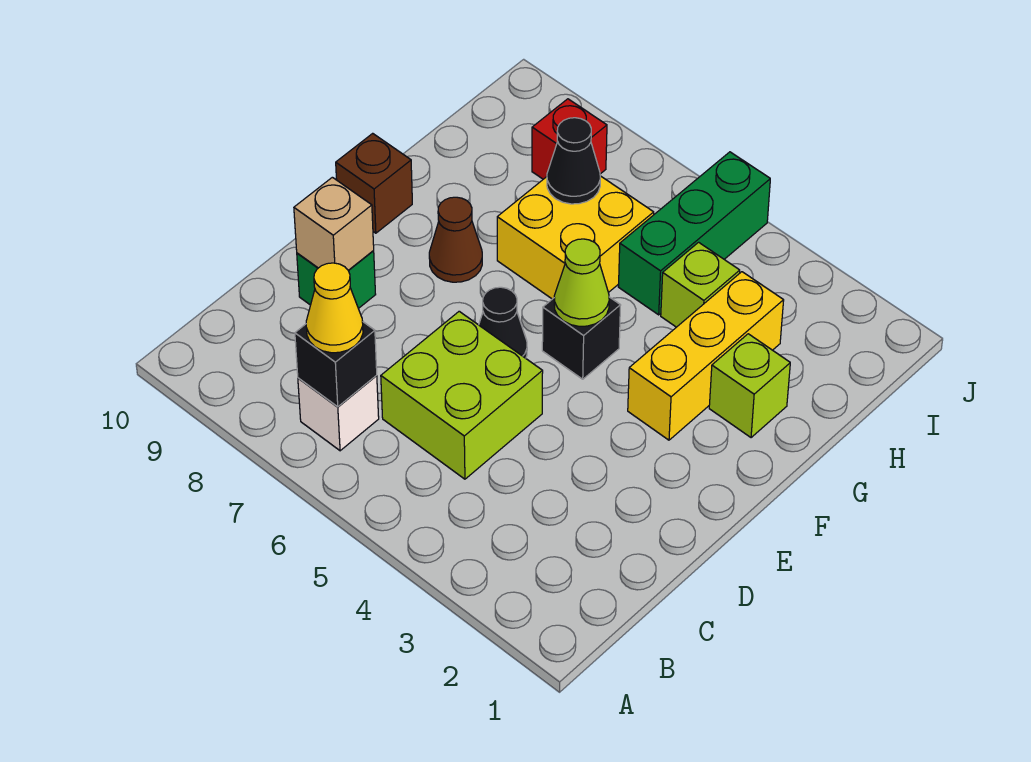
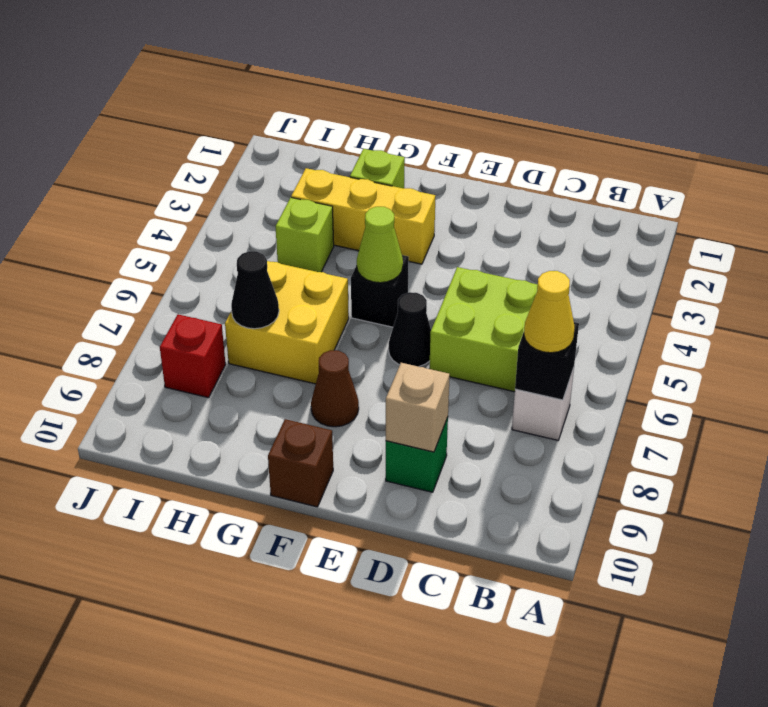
green 1x3 brick [618,152,770,315] -> none

